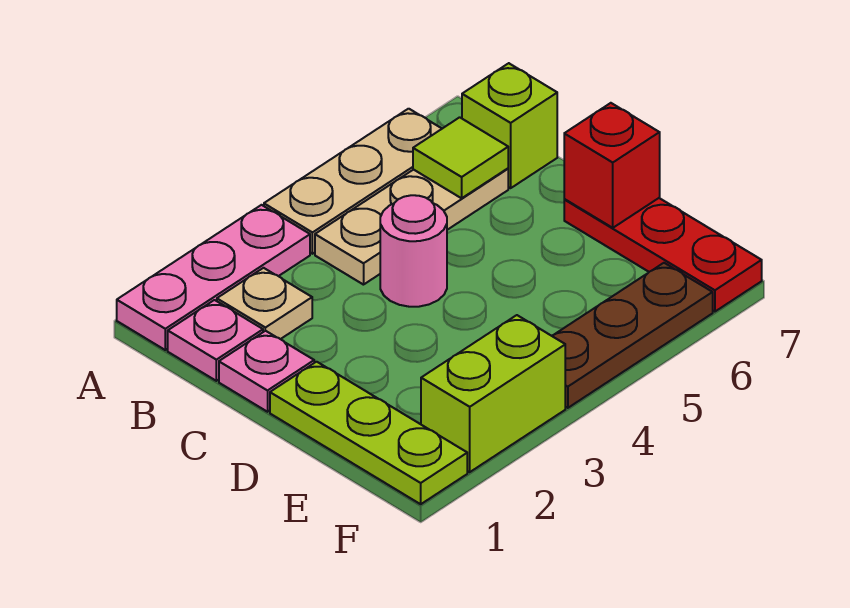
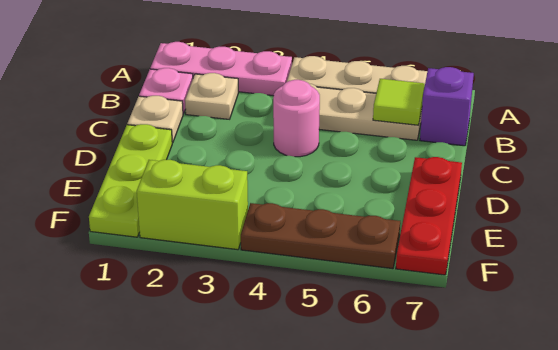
lime 1x1 brick [462,63,557,188] -> purple 1x1 brick [420,67,474,146]
pink 1x1 plate [219,331,314,412] -> tan 1x1 plate [127,96,183,143]
red 1x1 brick [564,103,660,228] -> none

